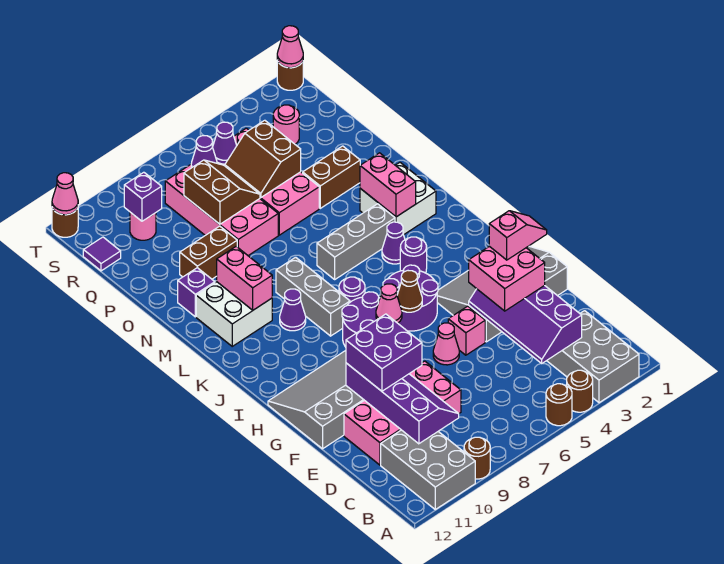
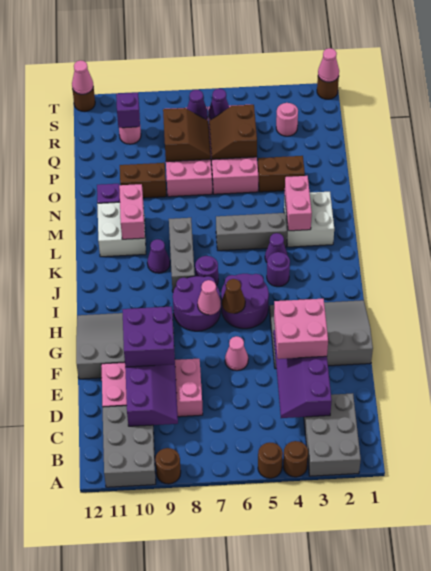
pink 1x2 slope [489,211,547,260] -> none
pink 1x1 brick [448,306,485,355] -> none
purple 1x1 tile [83,237,121,271] -> none

